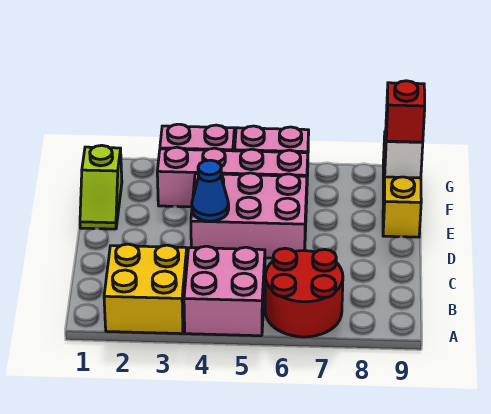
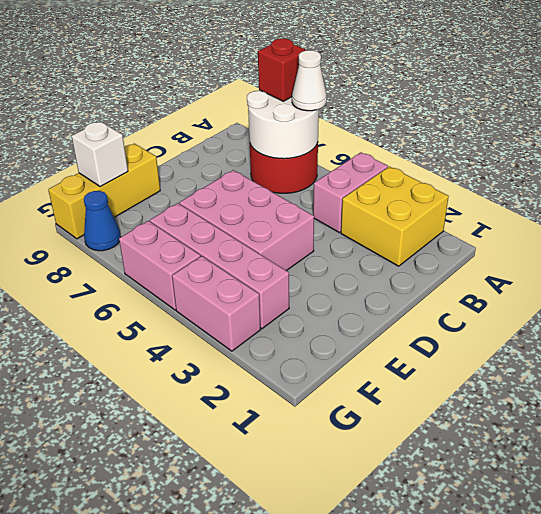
pink 2x2 brick [184,246,265,336] -> pink 1x2 brick [313,152,388,233]
none -> white 2x2 round brick [247,90,319,159]
none -> white 1x1 cone [292,50,327,111]
blue 1x1 cone [192,160,229,221] -> blue 1x1 cone moved to [84,191,121,251]
lime 1x2 slope [80,145,122,229] -> none
red 1x1 brick [386,81,425,142] -> red 1x1 brick moved to [258,39,306,101]

